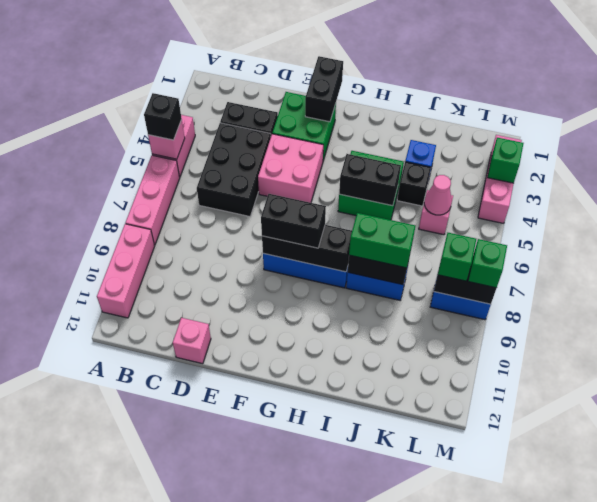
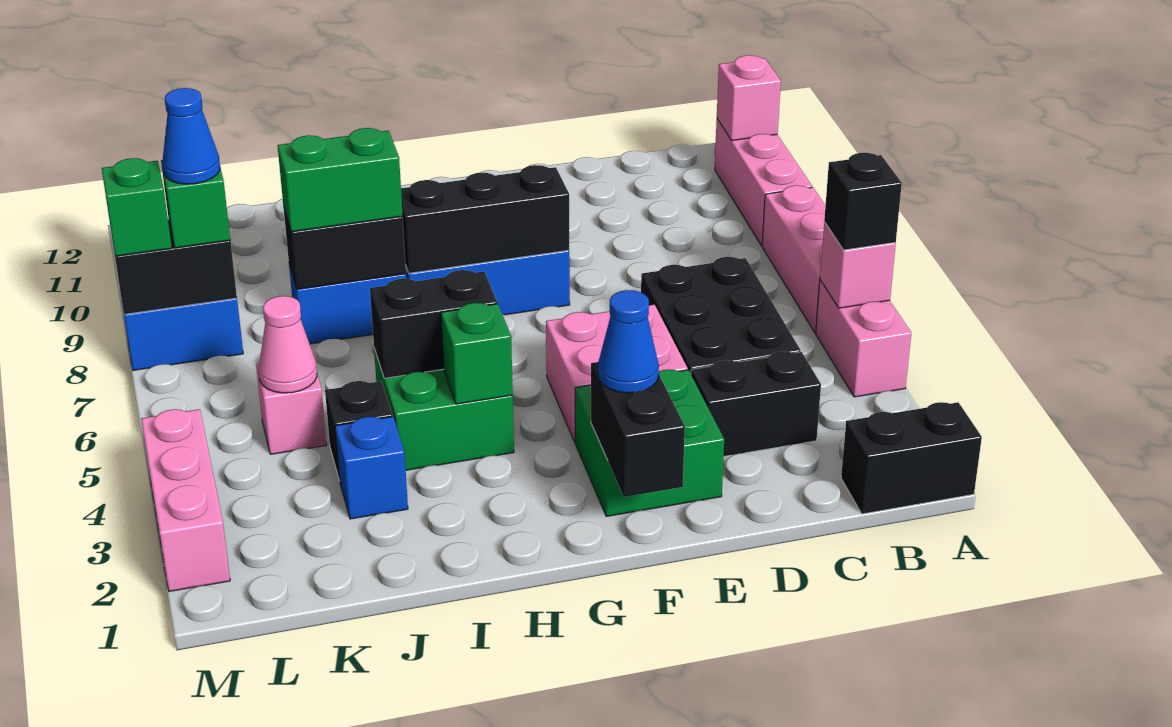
pink 1x1 brick [173,318,211,364] -> pink 1x1 brick moved to [717,55,781,141]
none -> blue 1x1 cone [598,290,659,393]
black 1x2 brick [261,194,326,248] -> black 1x2 brick moved to [841,402,982,514]
none -> blue 1x1 cone [162,88,220,184]
green 1x1 brick [487,138,524,183] -> green 1x1 brick moved to [441,303,513,404]

